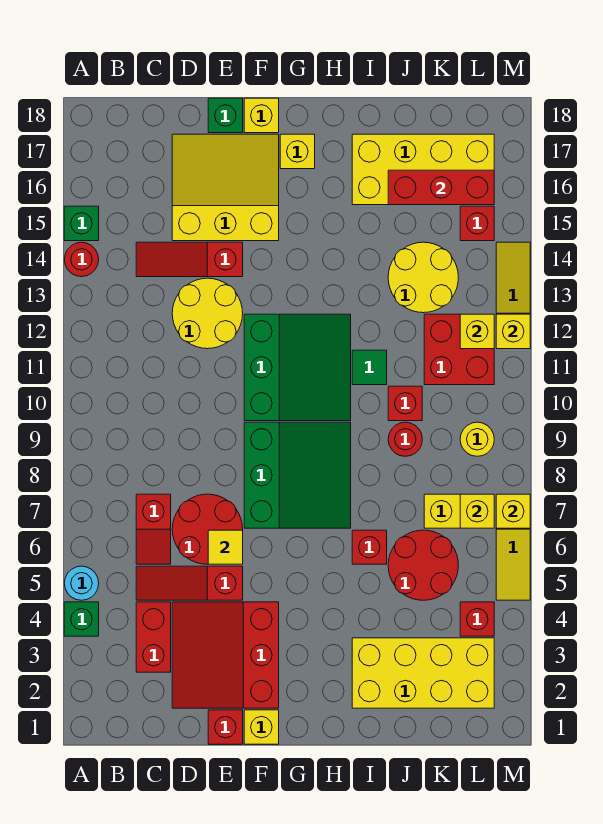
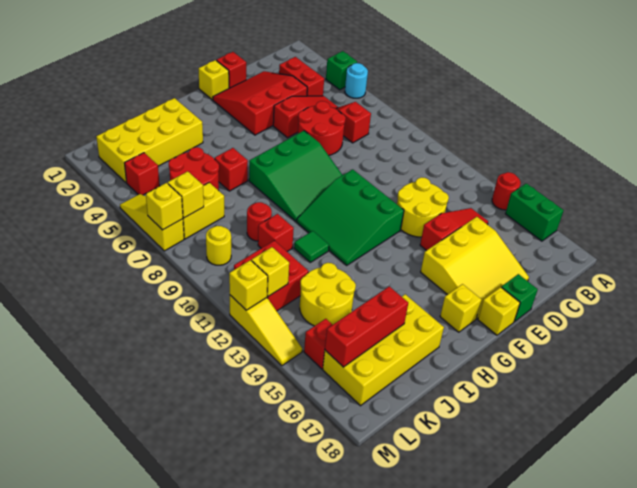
green 1x1 brick [64,206,99,241] -> green 1x2 brick [505,183,564,241]
red 3x3 slope [172,602,279,708] -> red 3x3 slope turned to [213,71,307,135]
yellow 1x1 tile [208,530,243,564] -> none
green 3x3 slope [244,422,351,528] -> green 3x3 slope turned to [249,131,342,221]

